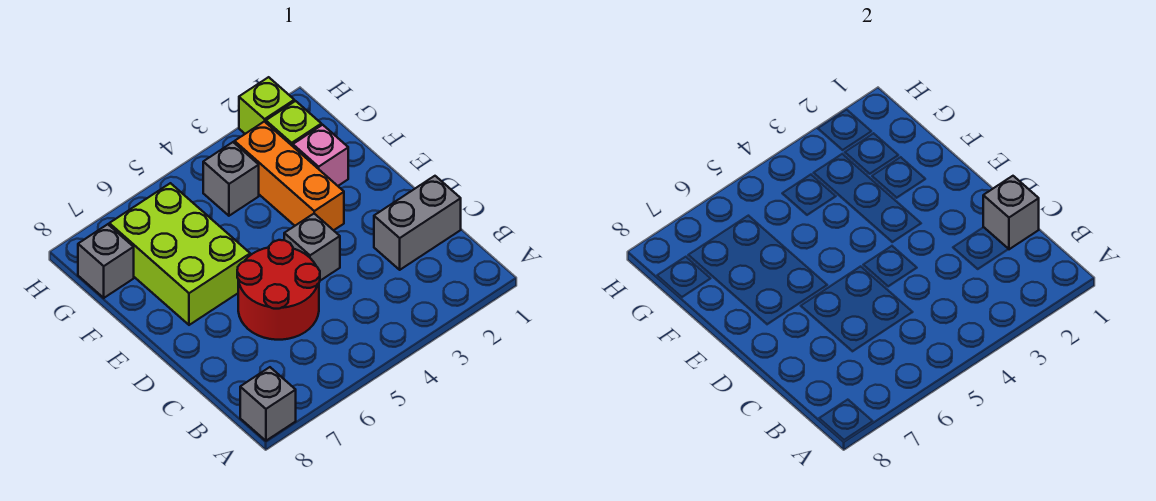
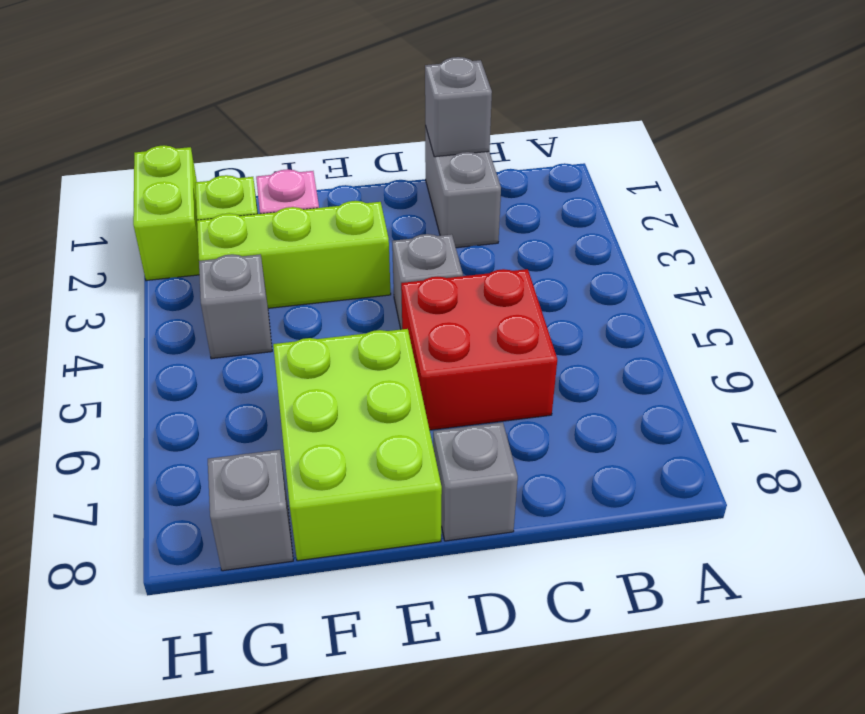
grey 1x1 brick [240,367,296,441] -> grey 1x1 brick moved to [433,422,518,541]
red 2x2 round brick [237,240,320,340] -> red 2x2 brick [401,269,557,430]
orange 1x3 brick [235,121,344,230] -> lime 1x3 brick [197,201,391,308]
lime 2x3 brick [109,183,250,325] -> lime 2x3 brick turned to [273,329,442,561]
lime 1x1 brick [239,77,294,134] -> lime 1x2 brick [133,145,199,281]

